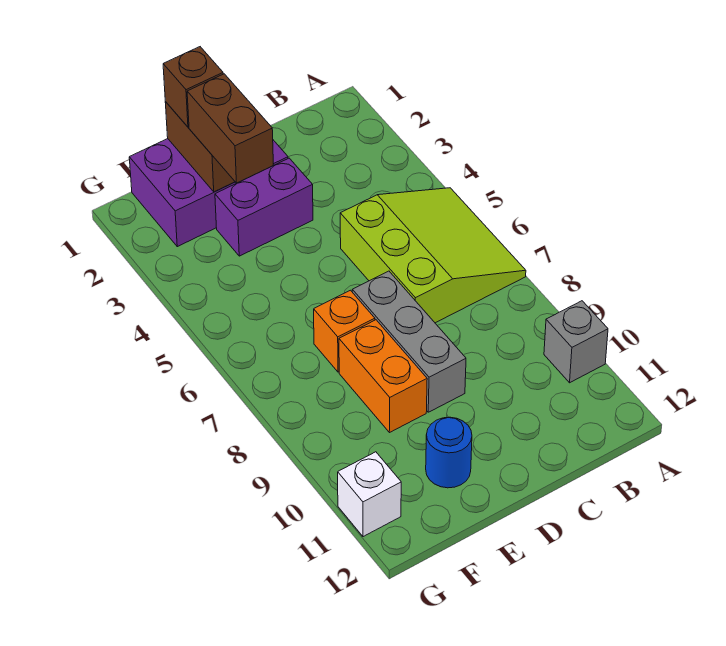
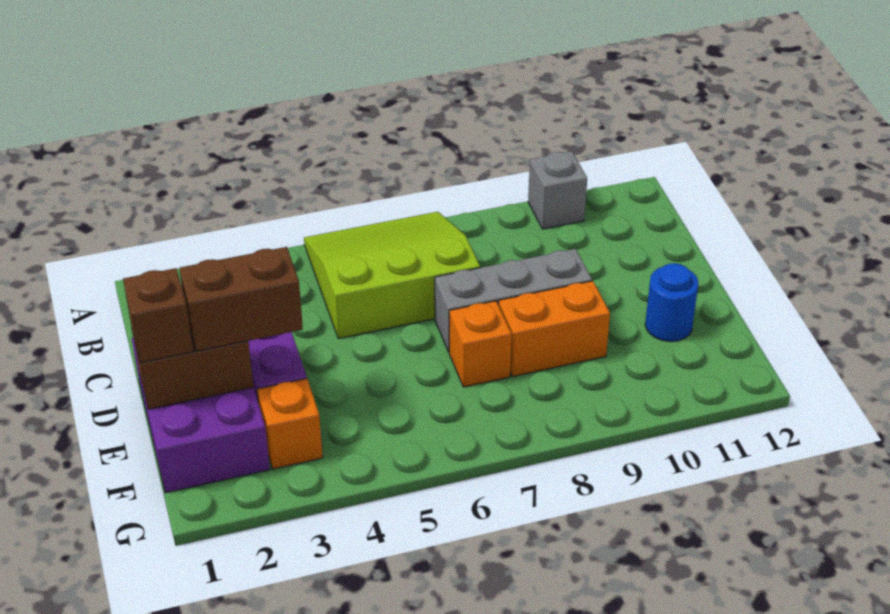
none -> orange 1x1 brick [257,379,323,469]
white 1x1 brick [338,452,401,537] -> none

